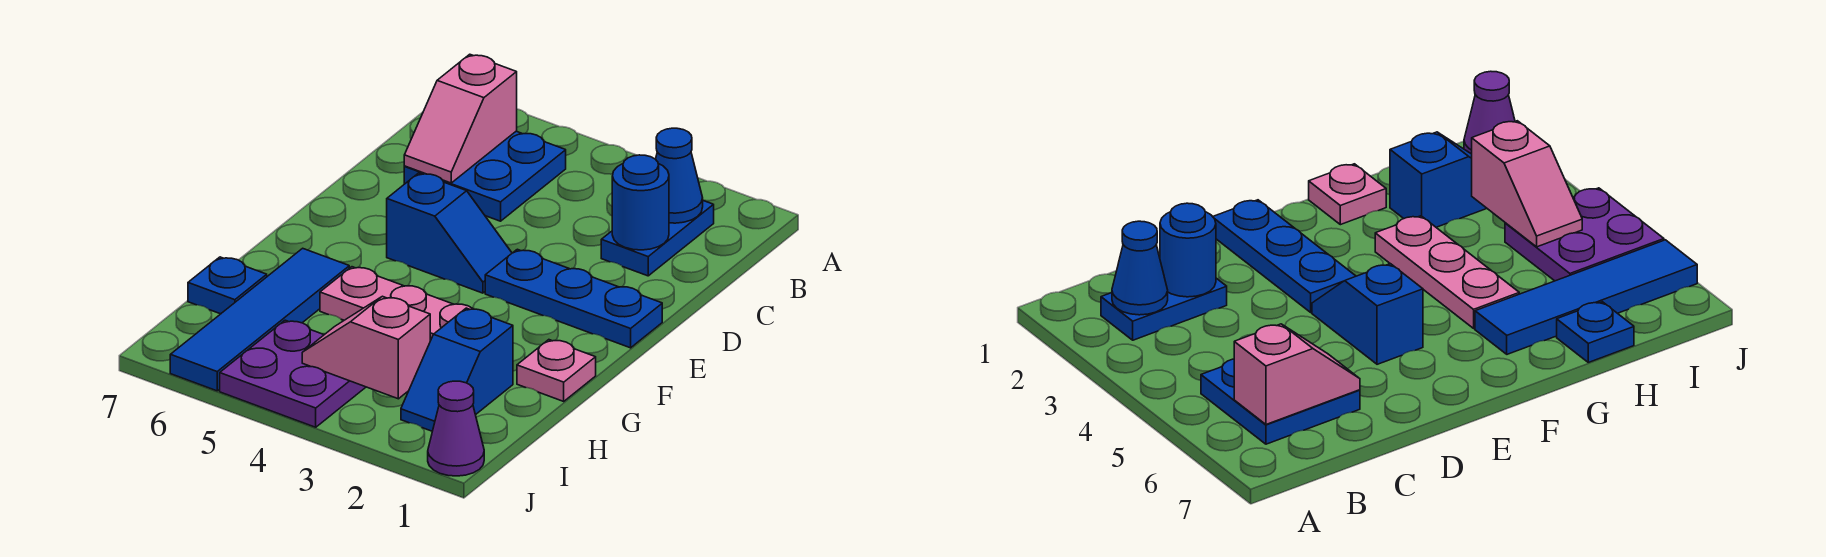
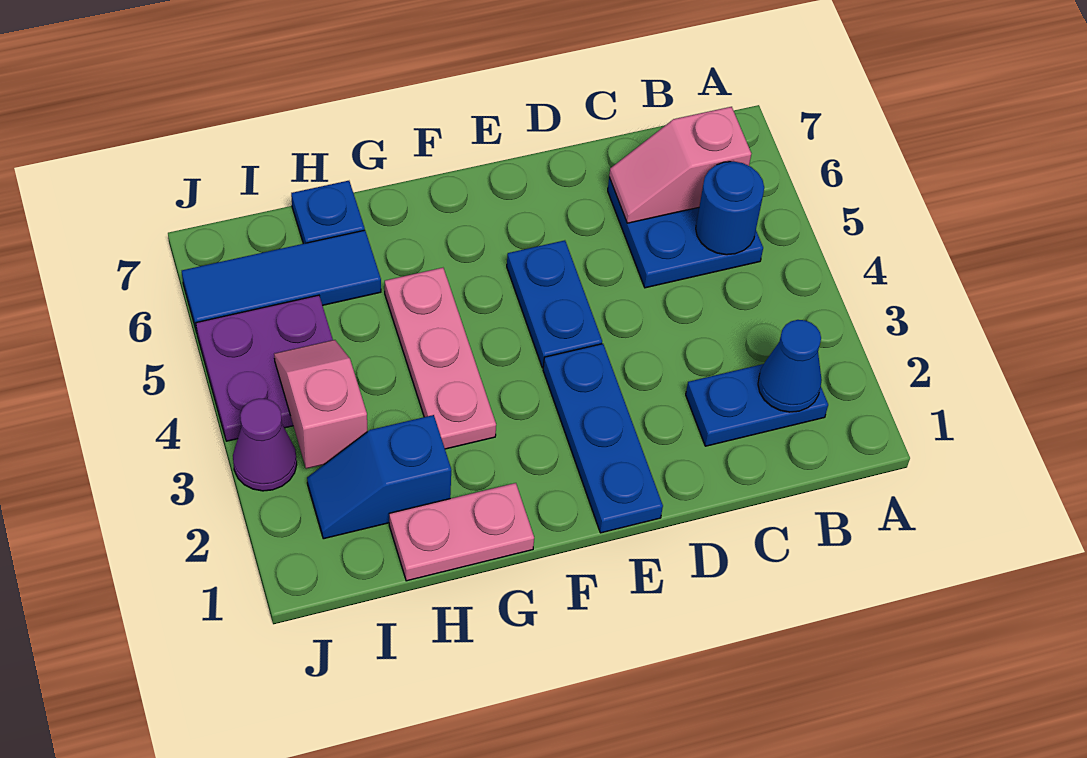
blue 1x1 round brick [612,155,669,250] -> blue 1x1 round brick moved to [696,161,764,255]
blue 1x2 slope [387,173,512,293] -> blue 1x2 plate [507,240,602,368]
pink 1x1 plate [517,340,596,401] -> pink 1x2 plate [389,483,534,581]
blue 1x4 tile [170,248,349,391] -> blue 1x3 tile [182,230,381,332]
purple 1x1 cone [428,381,484,476] -> purple 1x1 cone moved to [233,399,297,491]

